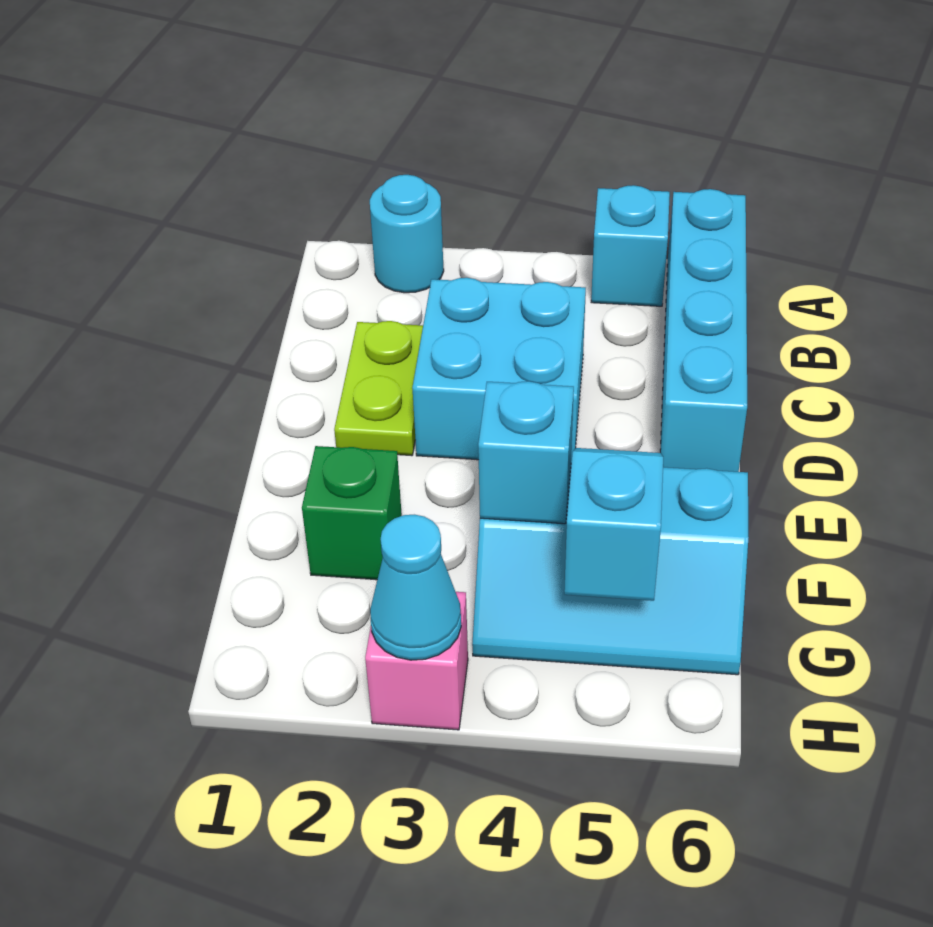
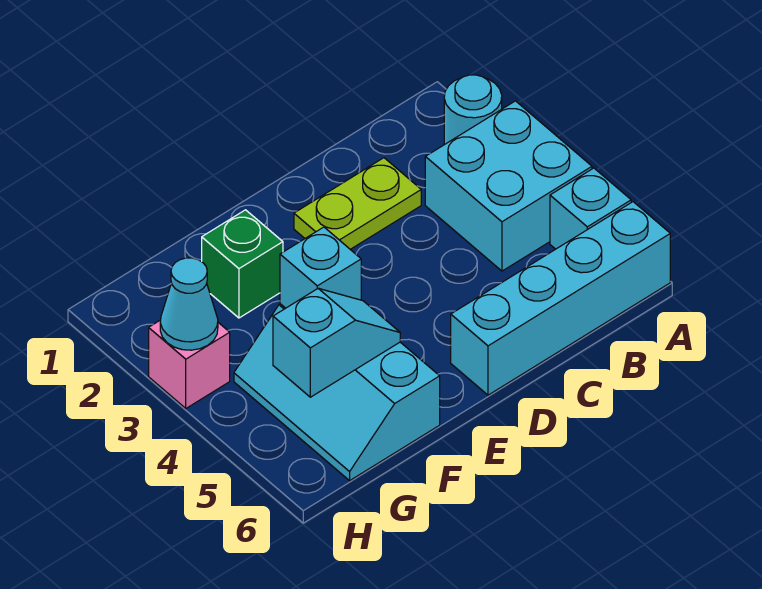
cyan 2x2 brick [412,278,586,462] -> cyan 2x2 brick moved to [425,101,592,271]

